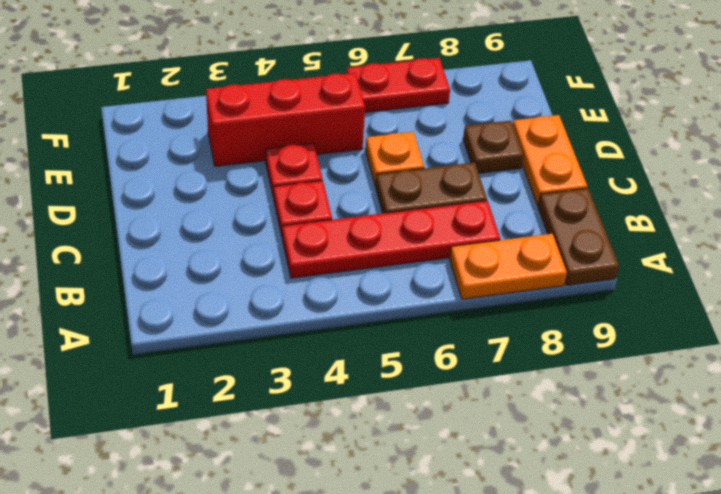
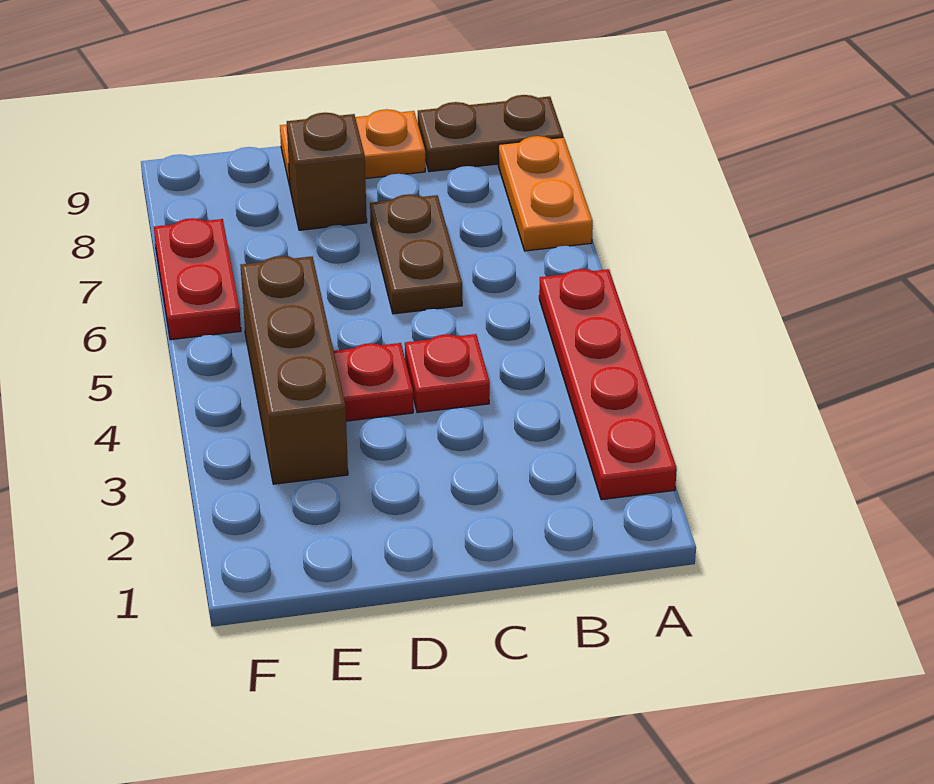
red 1x4 plate [282,201,500,278] -> red 1x4 plate moved to [539,269,677,500]
orange 1x1 plate [365,132,424,186] -> none
brown 1x1 plate [463,121,524,173] -> brown 1x1 brick [287,113,367,230]
red 1x3 brick [206,73,365,166] -> brown 1x3 brick [240,256,348,484]

